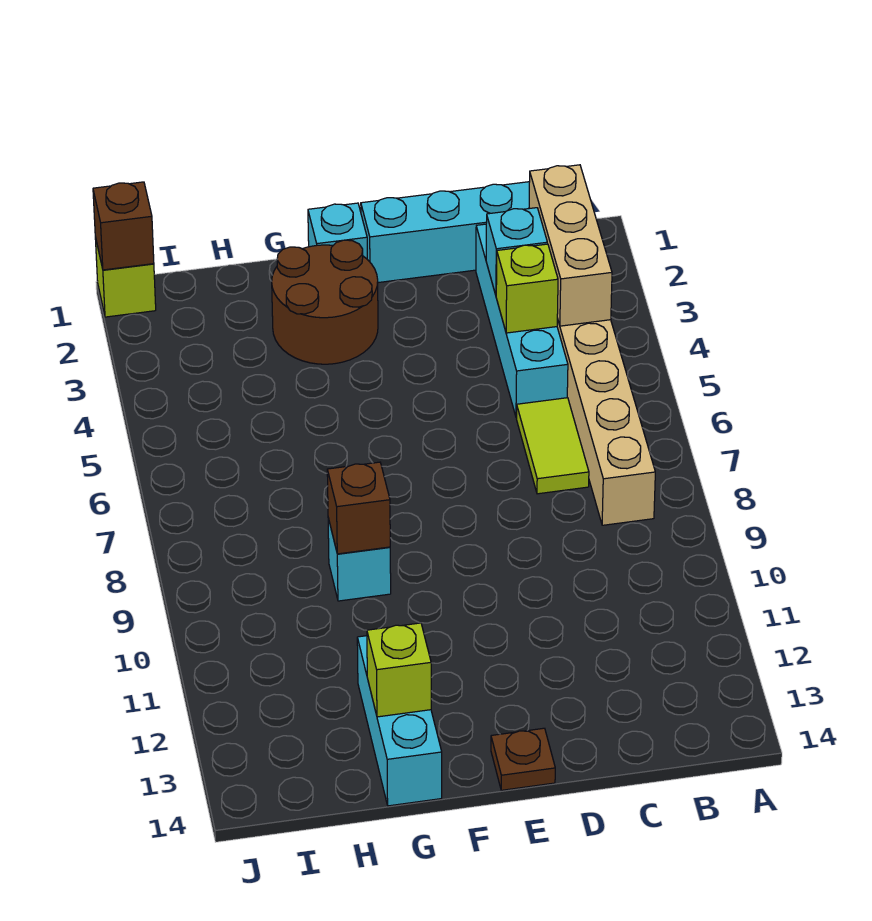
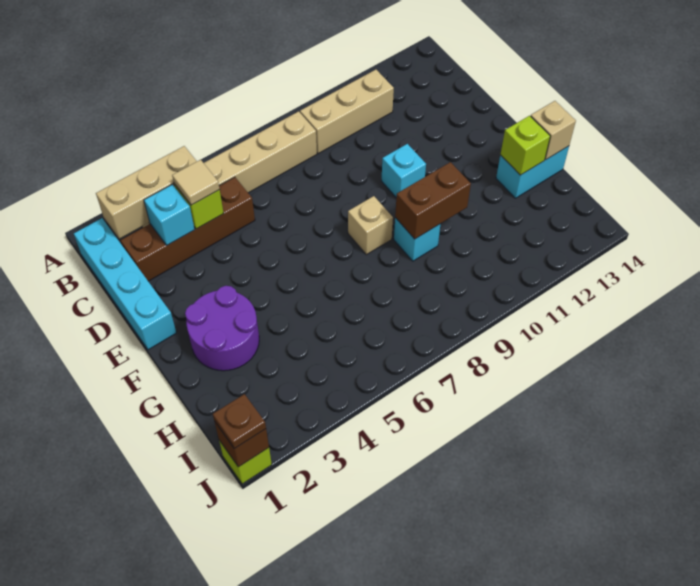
none -> tan 1x3 brick [300,70,394,153]
cyan 1x4 brick [476,224,568,418] -> brown 1x4 brick [120,177,255,281]
none -> tan 1x1 tile [172,160,220,205]
lime 1x2 tile [517,398,589,494] -> none
brown 1x1 plate [491,728,555,790] -> brown 1x1 plate moved to [213,394,266,449]
cyan 1x1 brick [308,203,367,259] -> cyan 1x1 brick moved to [382,144,426,197]
brown 2x2 round brick [272,240,378,364] -> purple 2x2 round brick [185,286,259,371]
none -> tan 1x1 brick [348,196,393,255]
brown 1x1 brick [327,462,390,554] -> brown 1x2 brick [395,162,471,239]
cyan 1x3 brick [357,636,442,806] -> cyan 1x2 brick [496,146,569,198]
none -> tan 1x1 brick [531,101,576,160]

